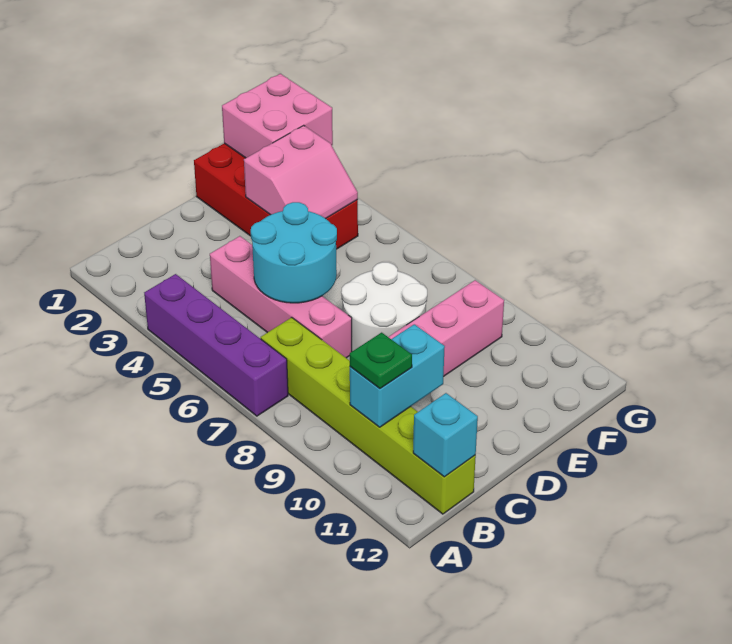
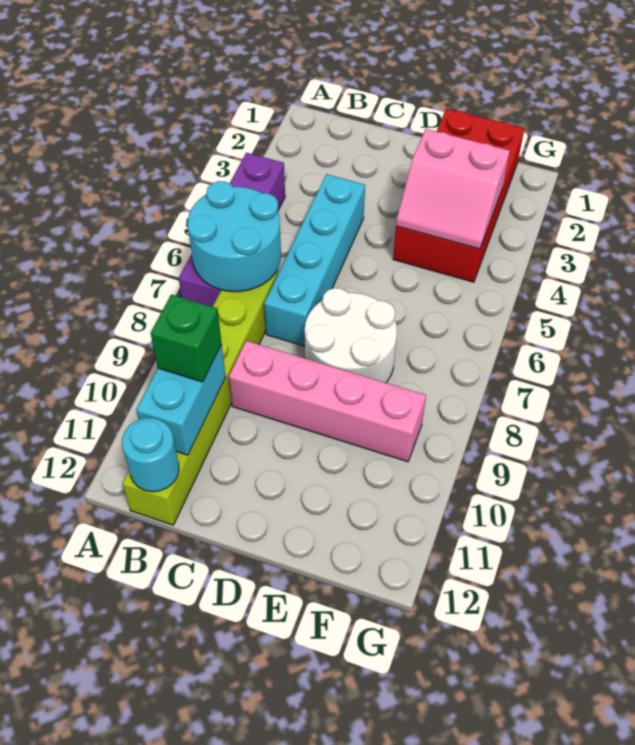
cyan 1x2 brick [350,324,445,427] -> cyan 1x2 brick turned to [136,345,226,455]
green 1x1 plate [350,333,412,389] -> green 1x1 brick [150,294,222,382]
cyan 1x1 brick [413,393,478,477] -> cyan 1x1 round brick [122,418,179,492]
pink 1x4 brick [210,236,352,358] -> cyan 1x4 brick [264,174,365,346]
cyan 2x2 round brick [251,202,337,303] -> cyan 2x2 round brick moved to [188,181,281,292]
pink 2x2 brick [222,74,333,158] -> none

